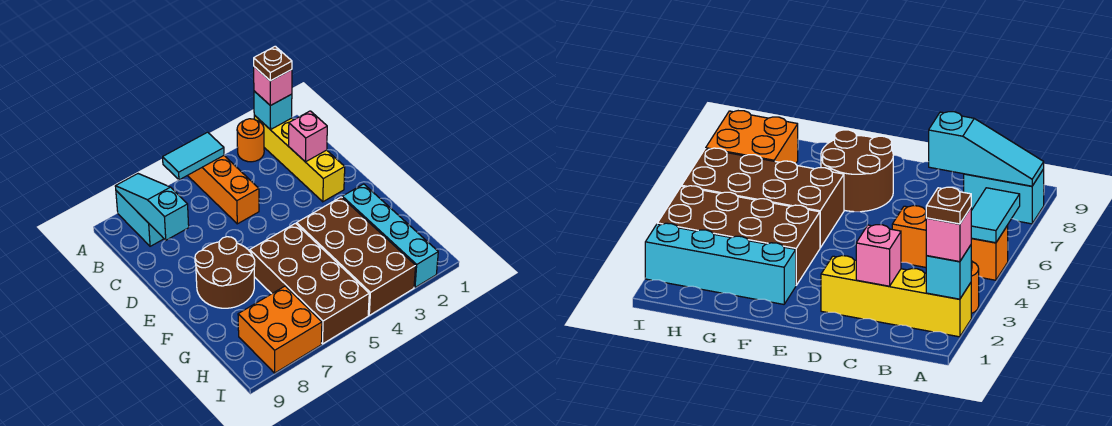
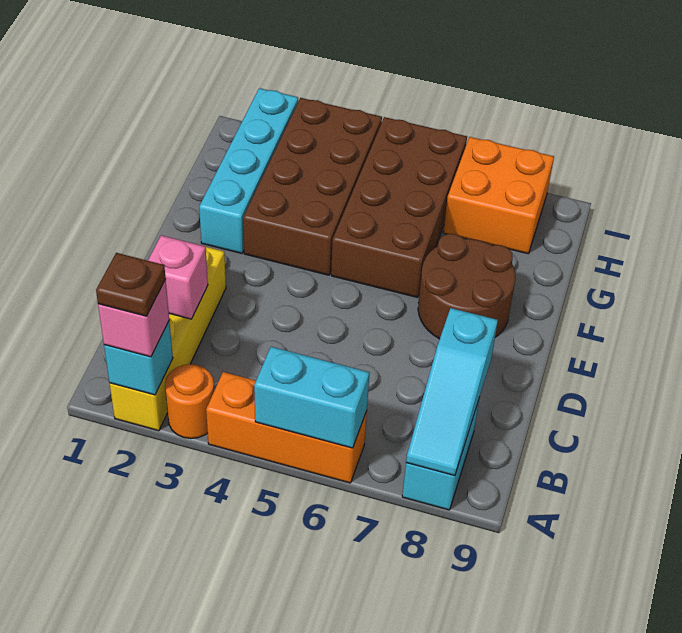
orange 1x3 brick [188,156,259,224] -> orange 1x3 brick turned to [206,372,367,483]
cyan 1x2 tile [163,132,224,180] -> cyan 1x2 brick [254,347,370,448]

